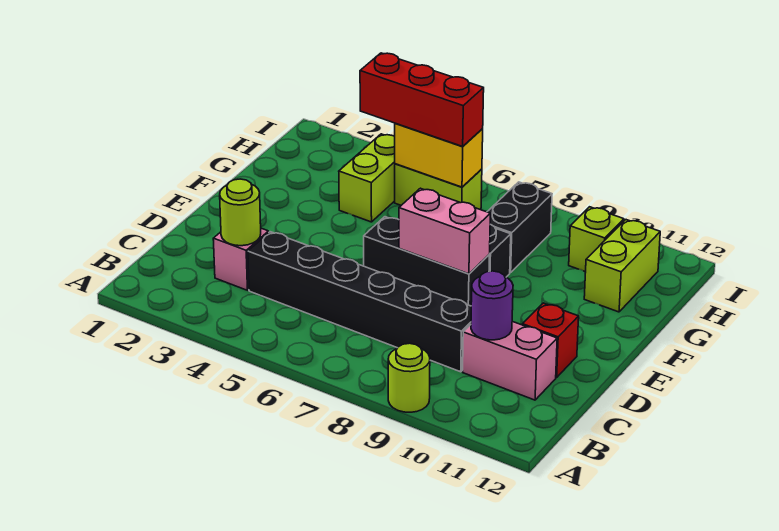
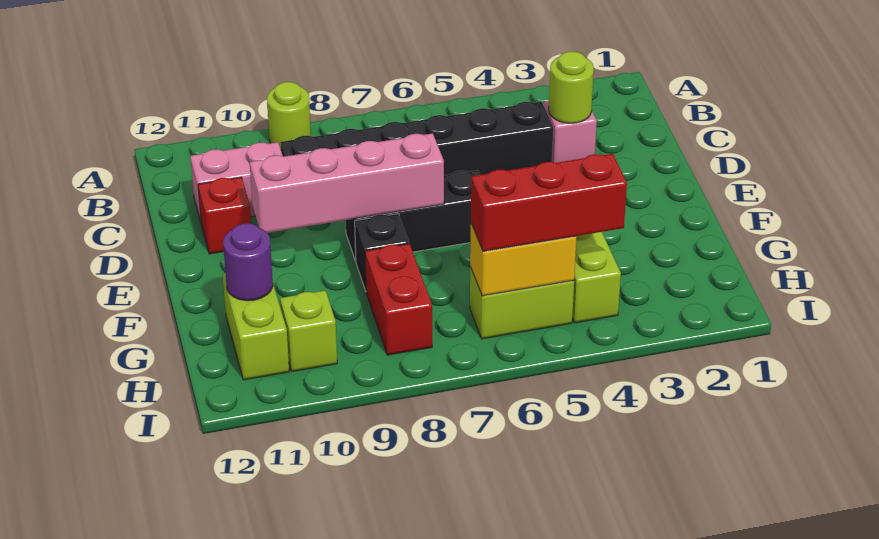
purple 1x1 round brick [471,271,513,340] -> purple 1x1 round brick moved to [223,223,273,301]
pink 1x2 brick [399,188,490,274] -> pink 1x4 brick [250,133,444,233]
black 1x2 brick [487,182,552,273] -> red 1x2 brick [365,244,432,355]

